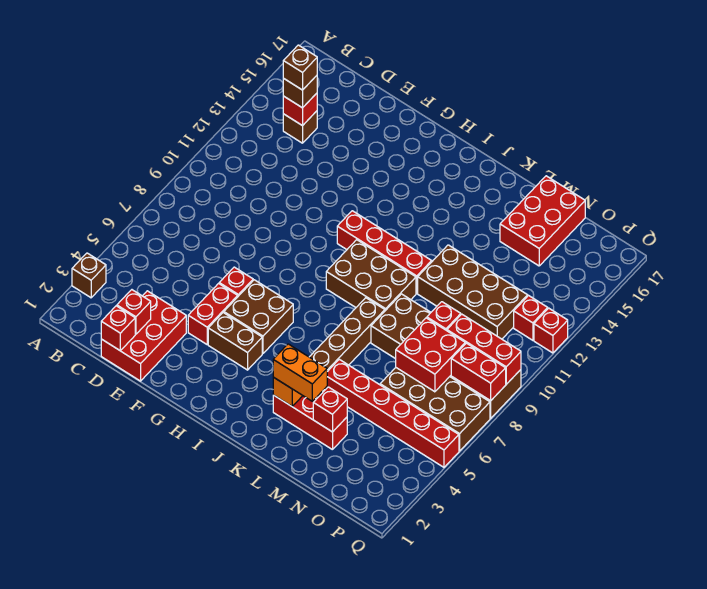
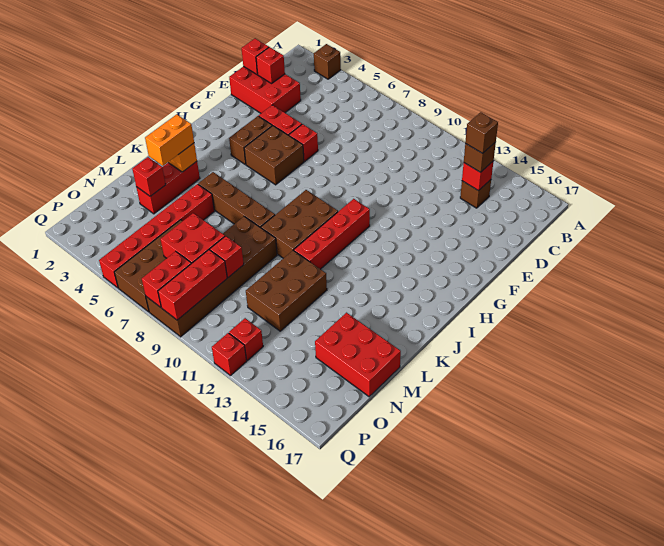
brown 2x4 brick [418,245,528,339] -> brown 2x3 brick [246,251,327,331]

